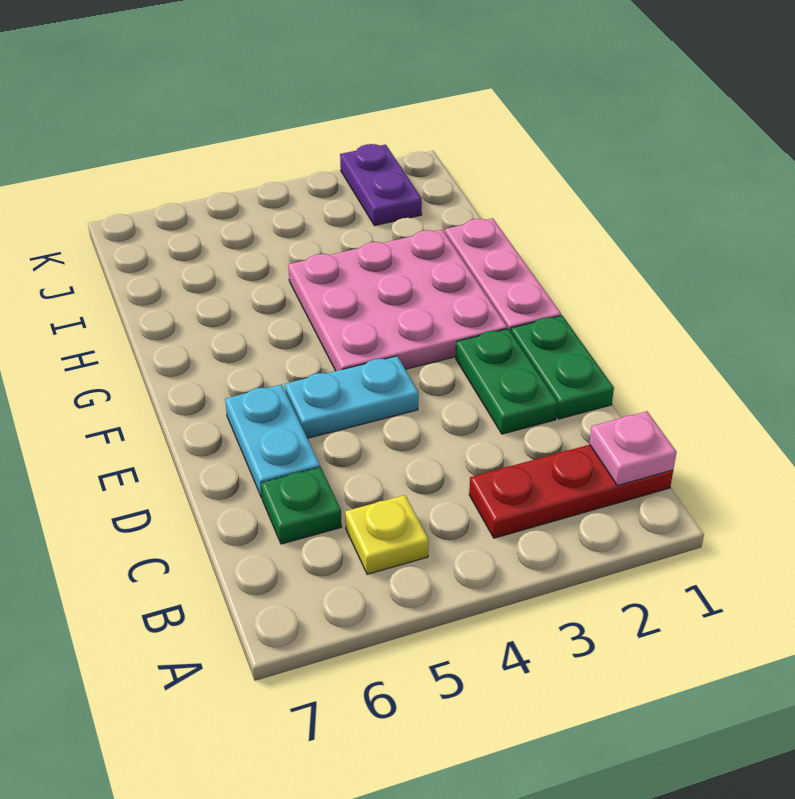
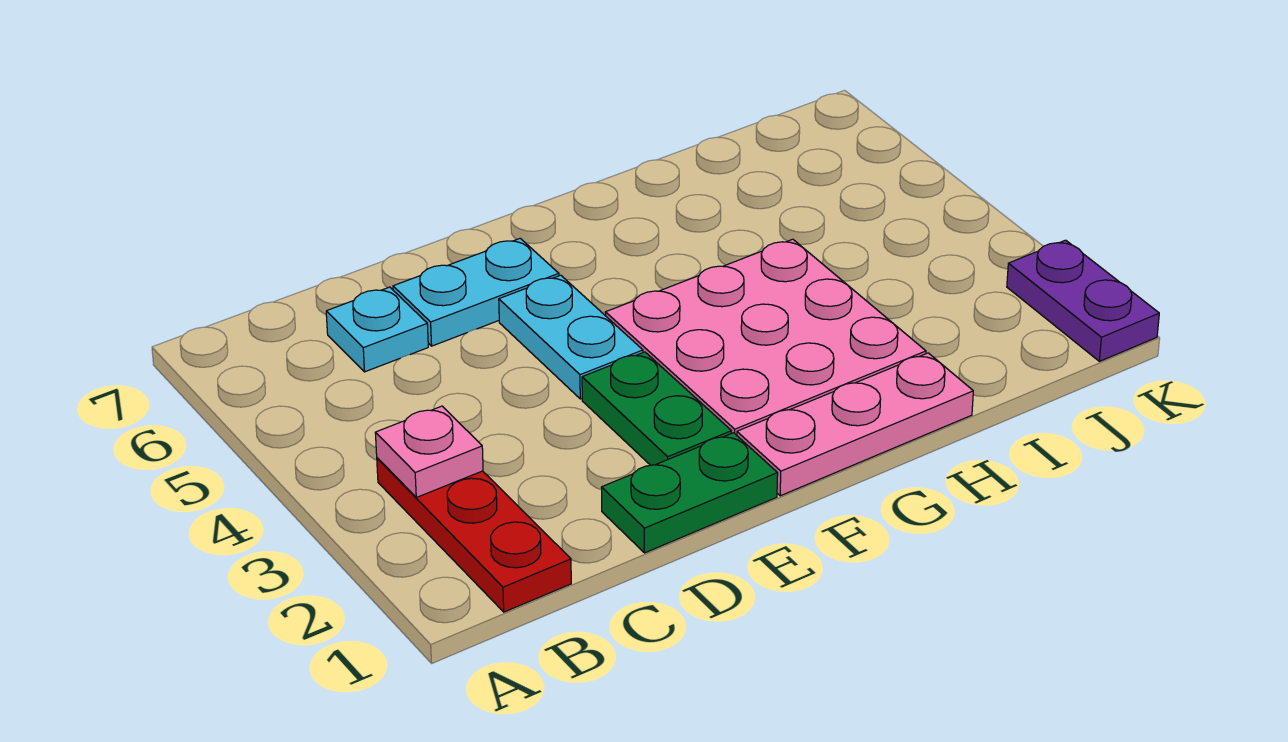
pink 1x1 plate [589,411,677,486] -> pink 1x1 plate moved to [375,406,483,497]
yellow 1x1 plate [345,495,429,574] -> none
green 1x1 plate [261,467,342,544] -> cyan 1x1 plate [326,287,428,372]
green 1x2 plate [456,329,558,434] -> green 1x2 plate turned to [582,352,731,465]
purple 1x2 plate [340,144,422,226] -> purple 1x2 plate turned to [1007,240,1159,361]

